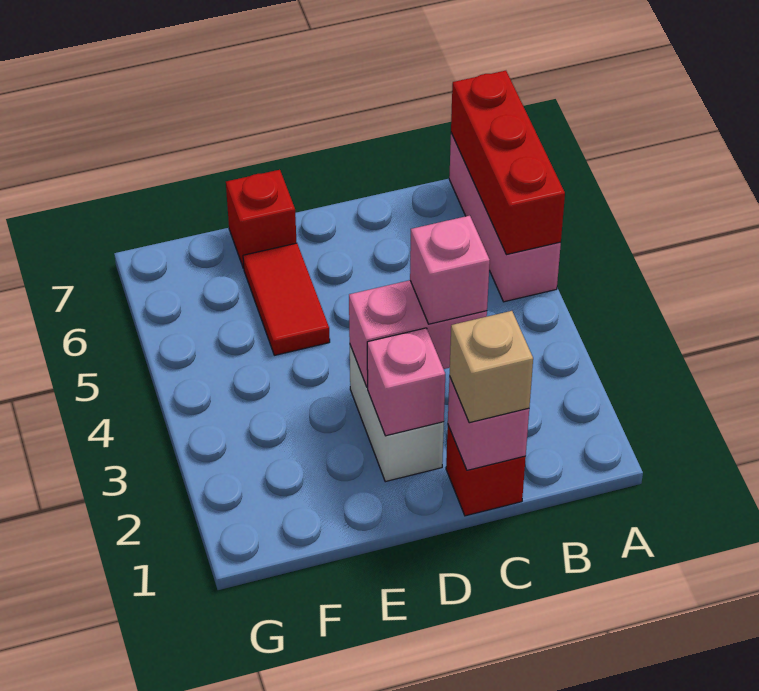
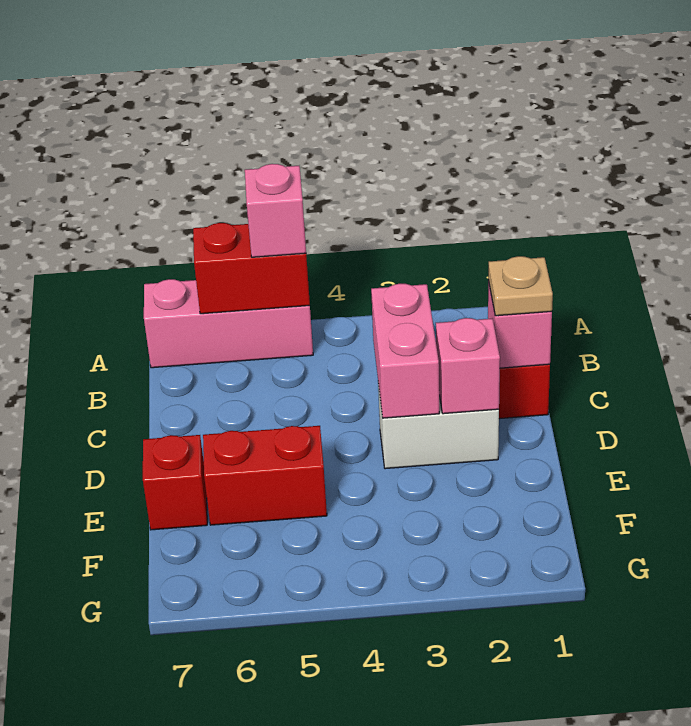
red 1x3 brick [451,71,565,255] -> red 1x2 brick [193,223,310,314]
tan 1x1 brick [449,311,533,423] -> tan 1x1 plate [488,256,553,316]
pink 1x1 brick [410,216,490,324] -> pink 1x1 brick moved to [245,164,306,257]
red 1x2 tile [243,243,330,355] -> red 1x2 brick [203,426,327,525]

